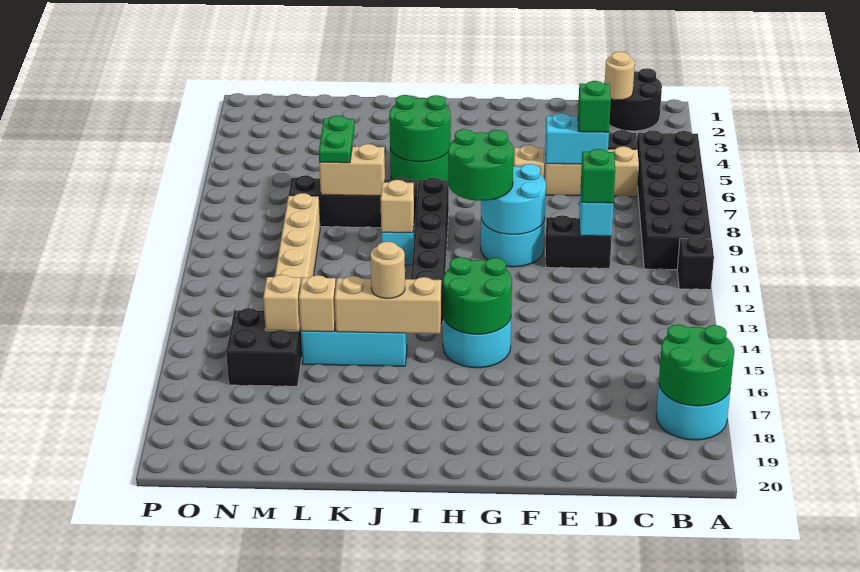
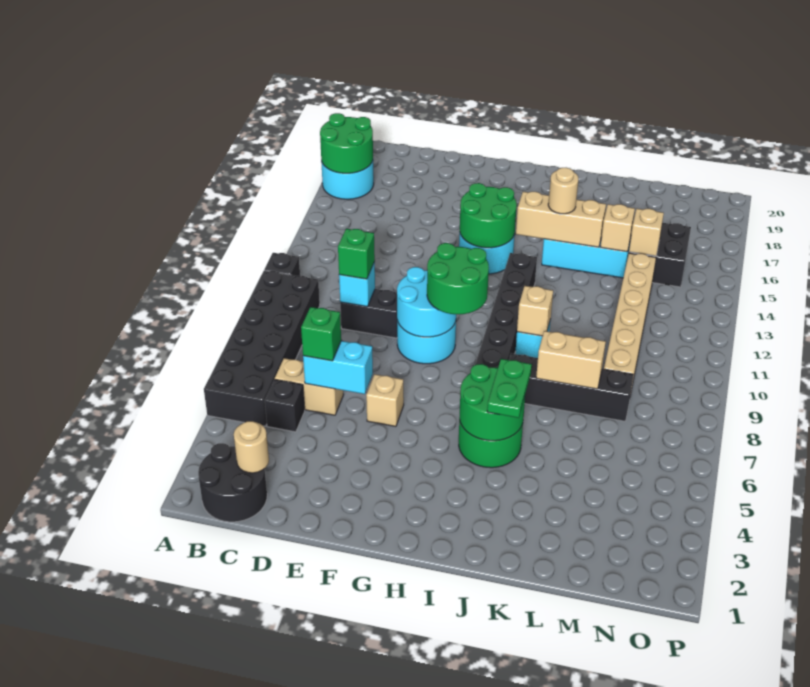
tan 1x3 brick [544,146,639,197] -> tan 1x2 brick [275,358,344,415]
green 1x2 plate [319,116,354,163] -> green 1x2 plate moved to [487,359,532,418]

